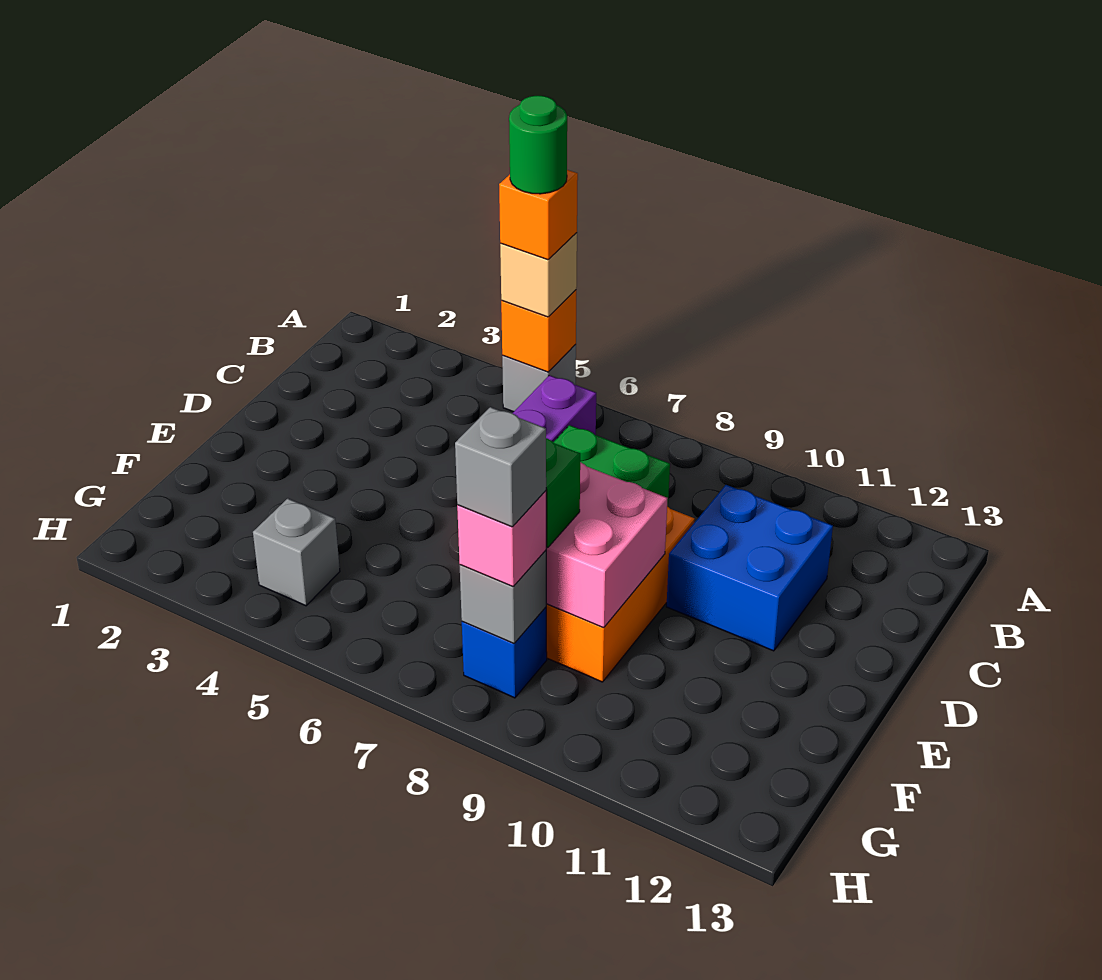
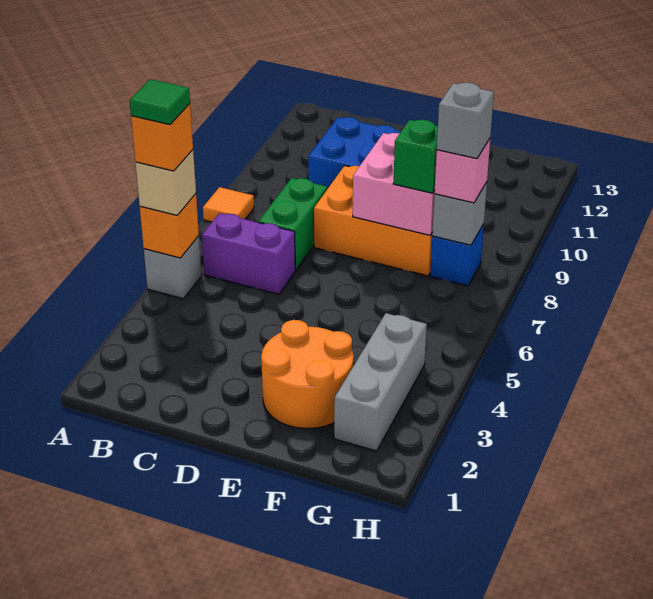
green 1x1 round brick [509,96,567,194] -> green 1x1 tile [130,79,190,125]
none -> orange 1x1 tile [203,187,254,222]
none -> orange 2x2 round brick [261,320,353,428]
grey 1x1 brick [253,498,340,606] -> grey 1x3 brick [334,313,427,451]

